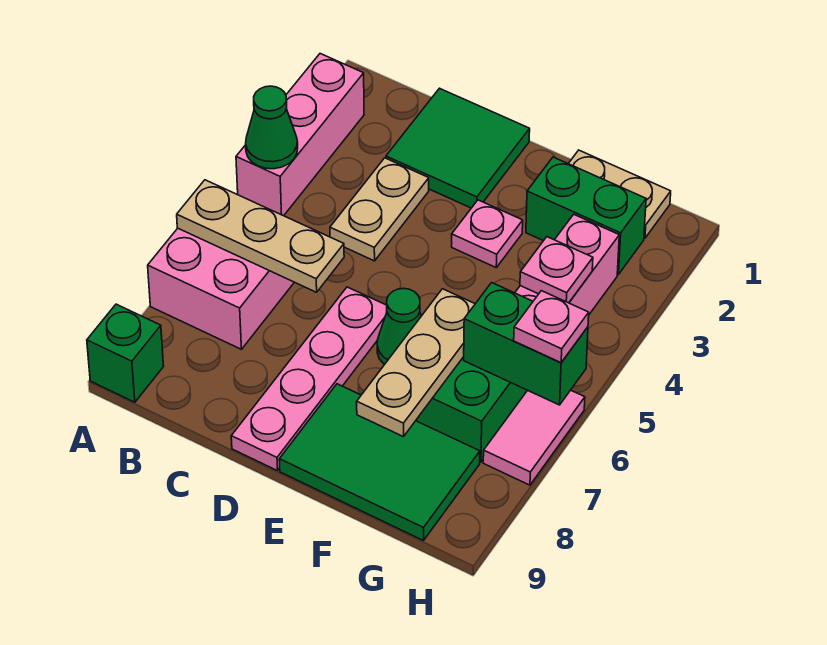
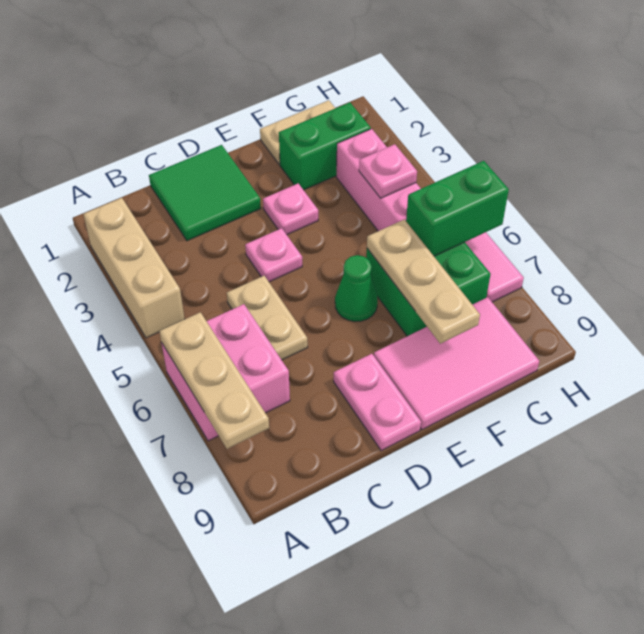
pink 1x3 brick [236,54,364,216] -> tan 1x3 brick [83,198,185,338]
green 1x1 cone [246,86,298,169] -> none
tan 1x3 plate [177,180,344,292] -> tan 1x3 plate turned to [159,312,269,449]
green 1x1 brick [87,304,164,402] -> none
tan 1x2 plate [330,158,429,261] -> tan 1x2 plate moved to [227,276,308,360]
pink 1x4 plate [231,287,387,471] -> pink 1x2 plate [334,354,421,451]
green 2x3 tile [279,384,480,541] -> pink 2x3 tile [374,297,539,430]
pink 1x1 plate [514,291,589,363] -> pink 1x1 plate moved to [245,228,302,282]

